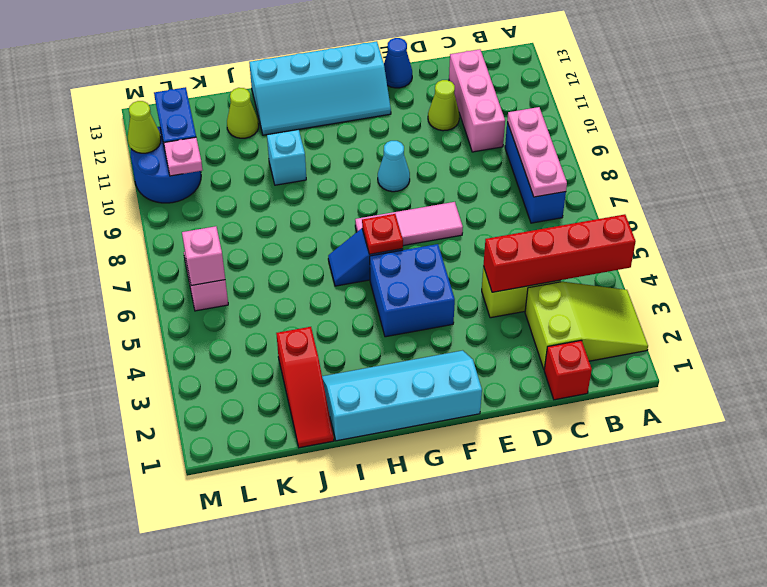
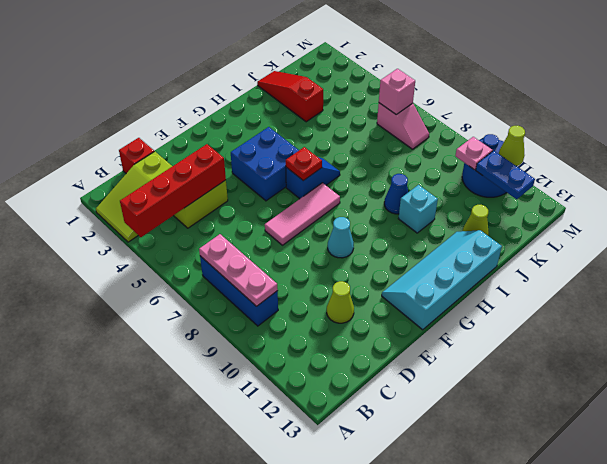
pink 1x3 brick [449,49,505,152] -> none
blue 1x1 cone [384,38,412,88] -> blue 1x1 cone moved to [384,174,408,214]
cyan 2x4 slope [322,350,482,441] -> none

